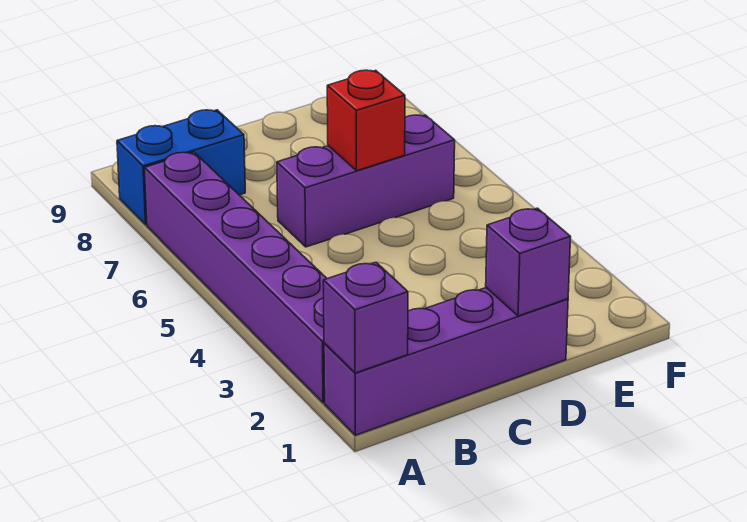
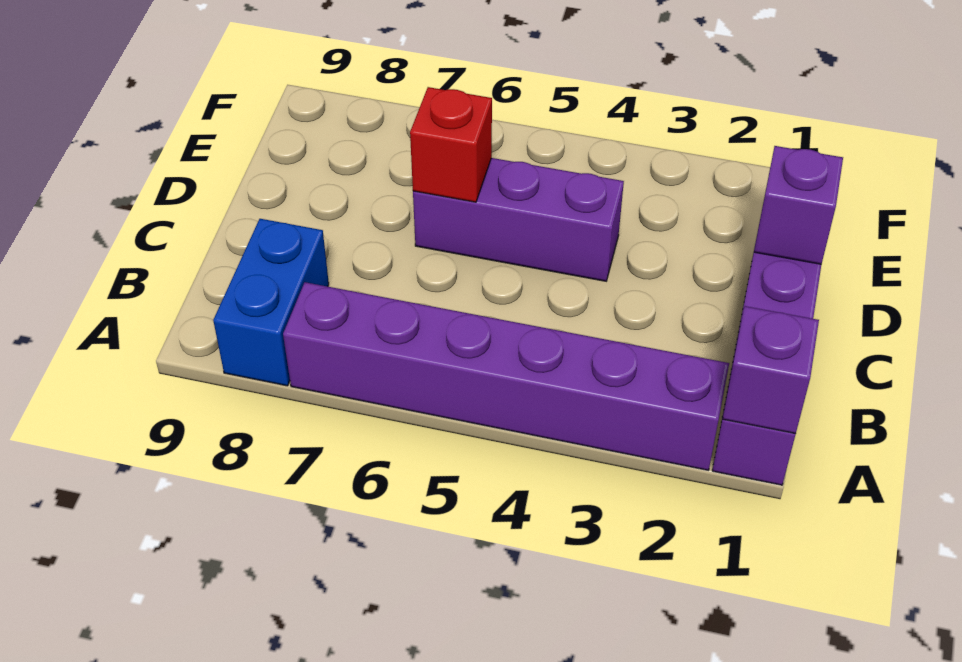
purple 1x3 brick [277,115,455,247] -> purple 1x3 brick turned to [413,158,624,281]

